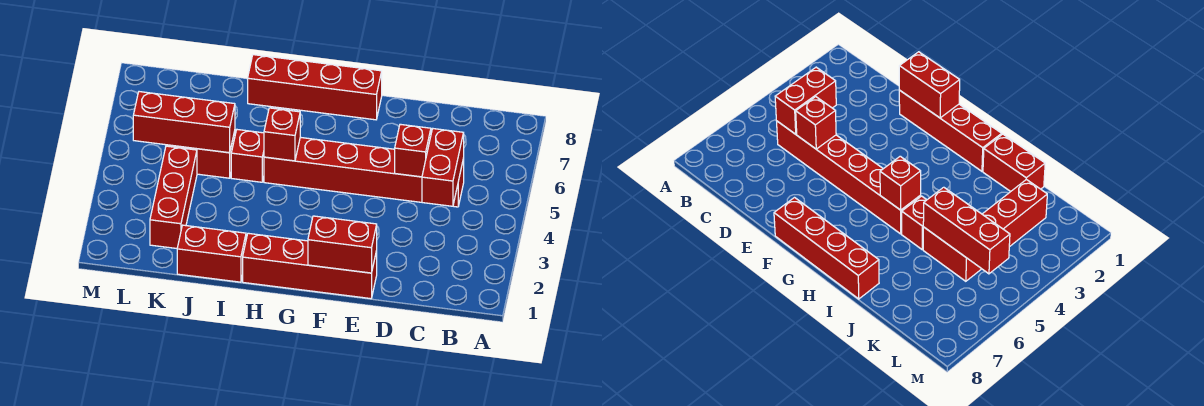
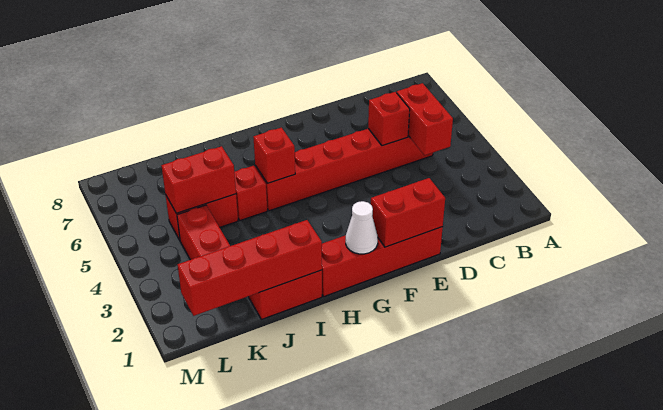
red 1x4 brick [248,55,382,120] -> red 1x4 brick moved to [178,220,322,316]
none -> white 1x1 cone [346,201,378,254]
red 1x3 brick [133,92,235,153] -> red 1x2 brick [161,146,236,213]

